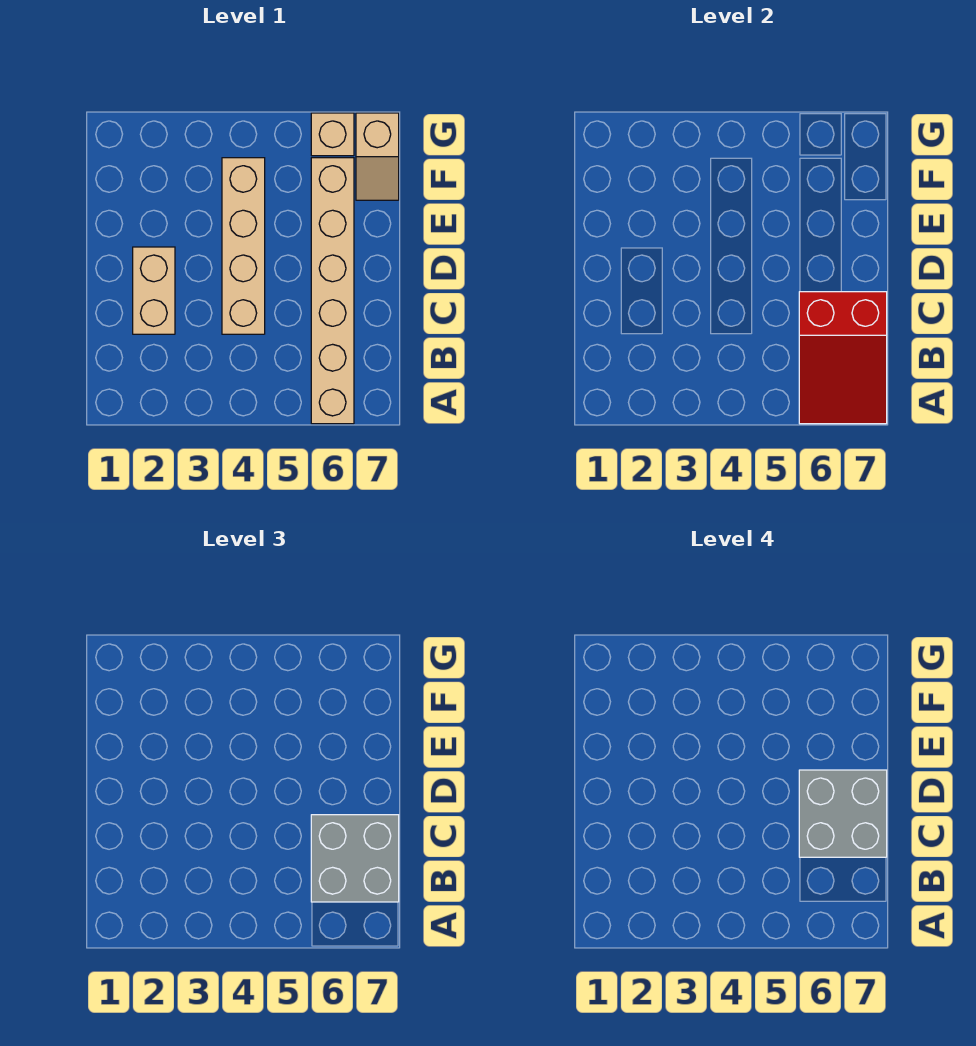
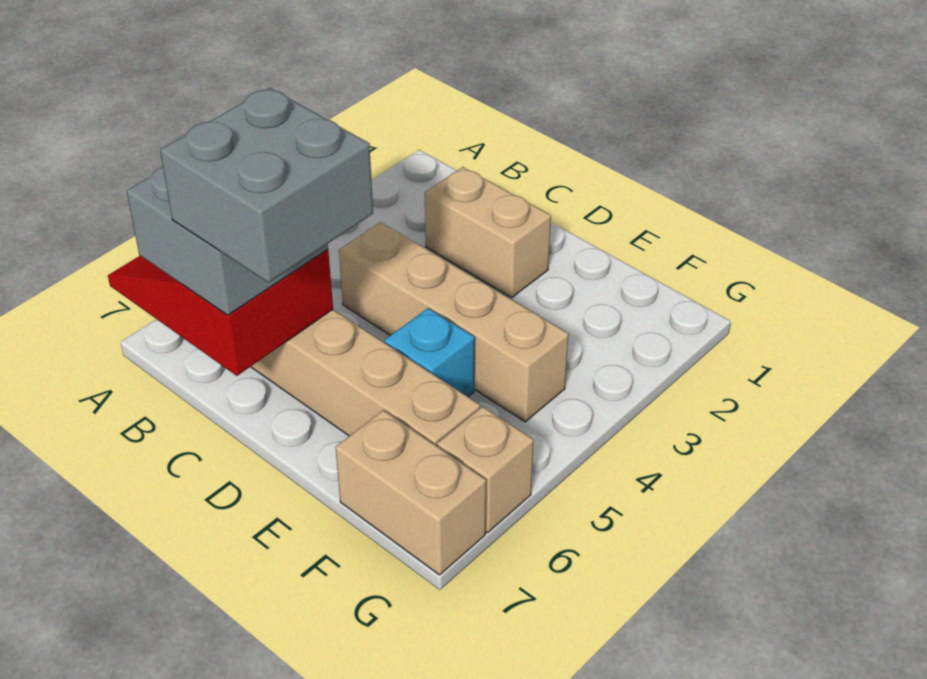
none -> cyan 1x1 brick [385,308,475,397]
tan 1x2 slope [356,113,399,200] -> tan 1x2 brick [335,410,486,575]

